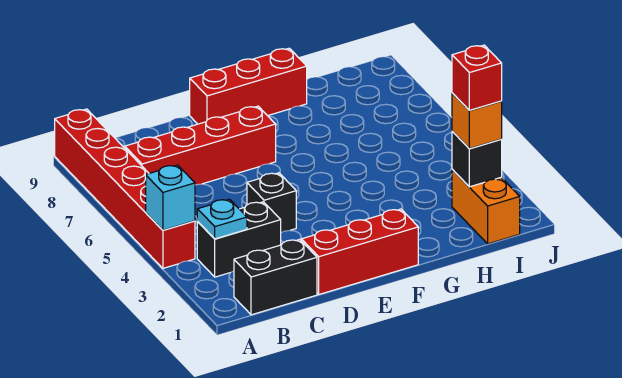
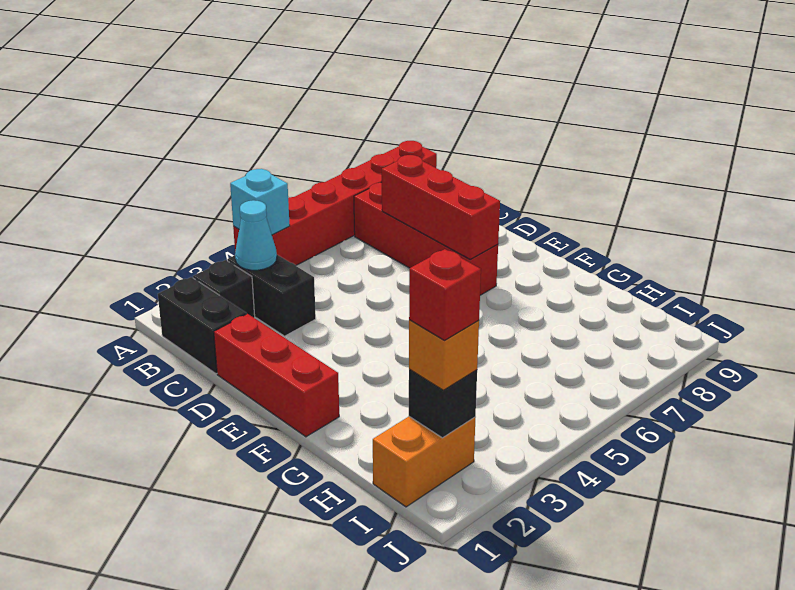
cyan 1x1 plate [197,199,247,239] -> cyan 1x1 cone [235,200,277,270]
black 1x1 brick [247,173,296,233] -> black 1x1 brick moved to [193,260,255,318]
red 1x3 brick [190,48,307,124] -> red 1x3 brick moved to [381,155,500,260]

